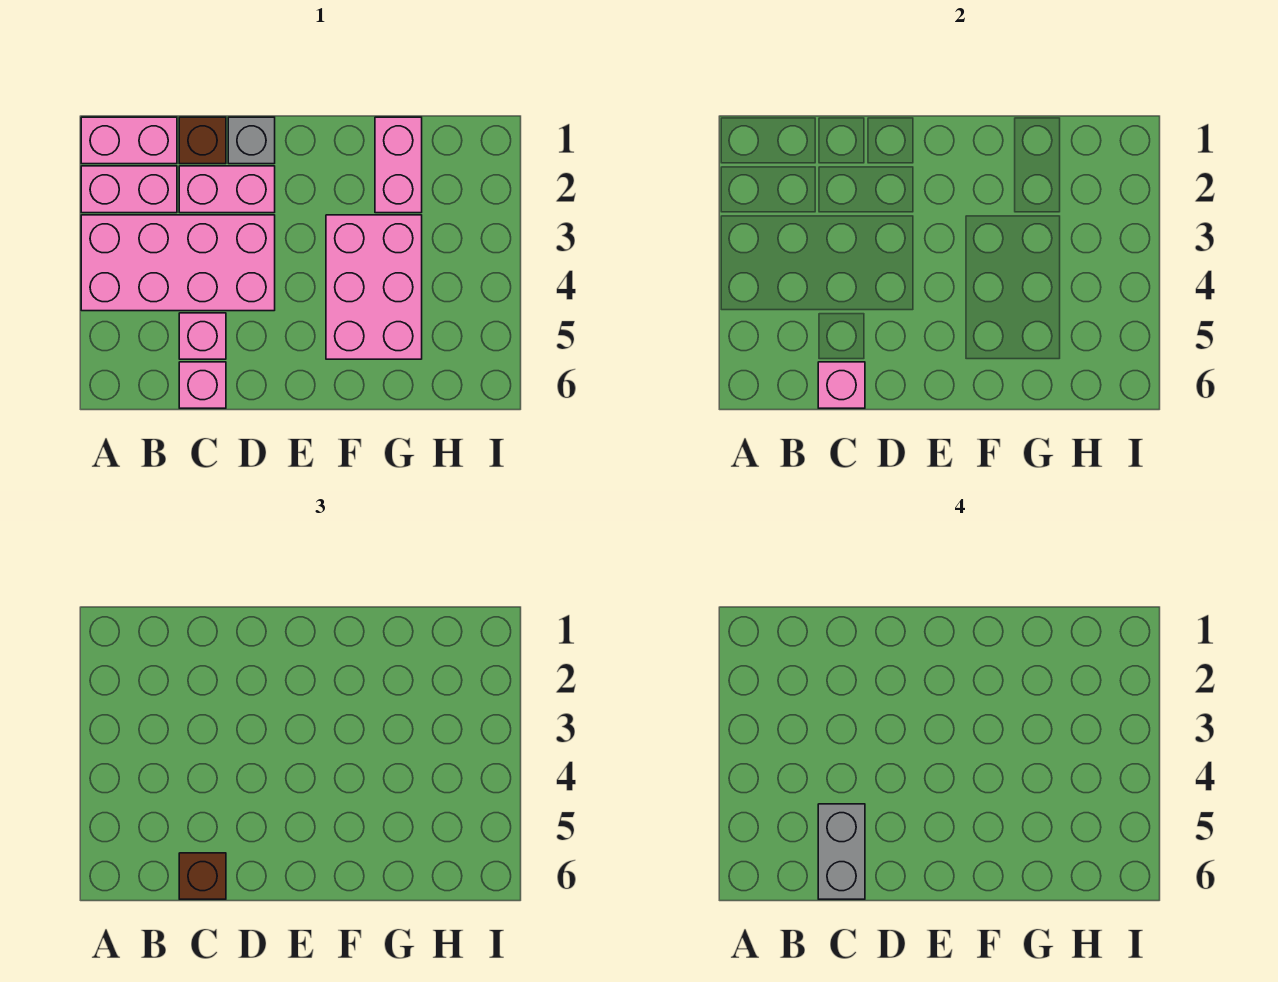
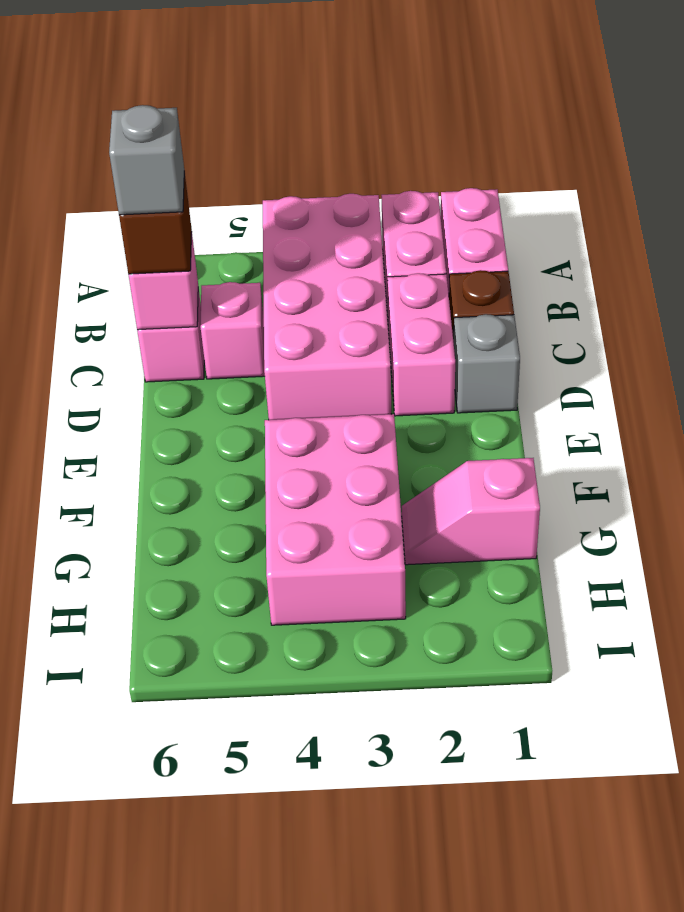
grey 1x2 brick [818,804,865,899] -> grey 1x1 brick [109,105,184,215]
pink 2x3 brick [326,215,422,359] -> pink 2x3 brick turned to [265,414,406,625]
pink 1x2 brick [375,117,422,213] -> pink 1x2 slope [402,458,540,565]

